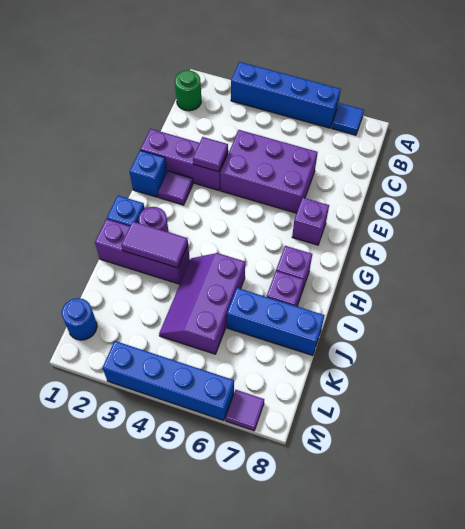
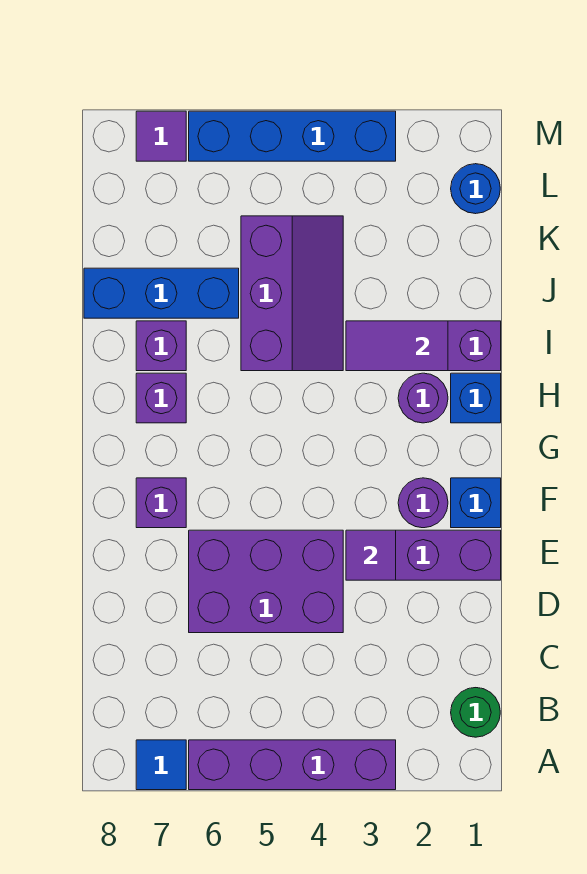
blue 1x4 brick [231,62,341,128] -> purple 1x4 brick [189,740,396,790]
purple 1x1 tile [158,171,193,205] -> purple 1x1 round brick [398,478,448,528]

